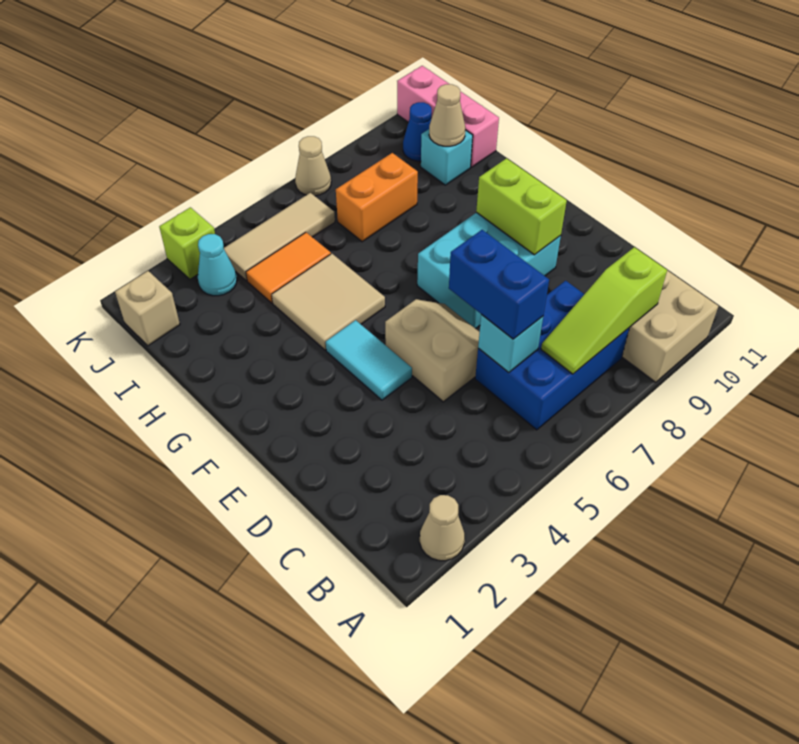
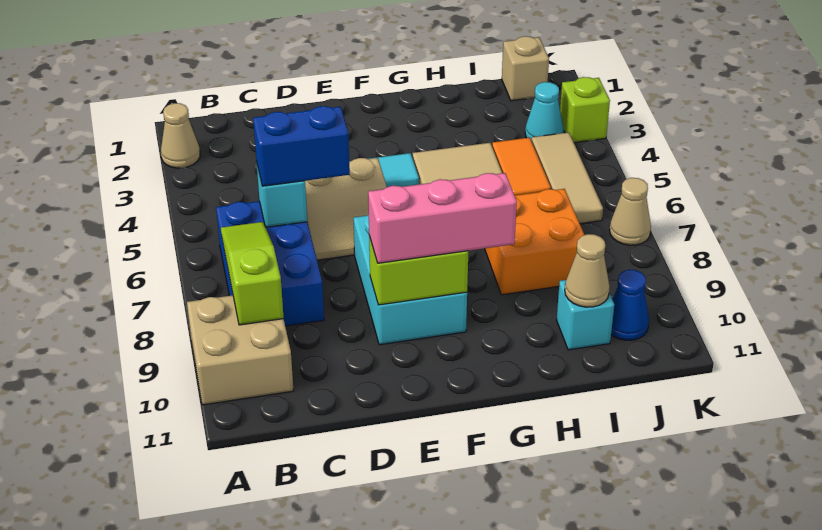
orange 1x2 brick [336,153,418,242] -> orange 2x2 brick [485,189,584,295]
pink 1x3 brick [397,66,499,167] -> pink 1x3 brick moved to [368,173,517,263]

